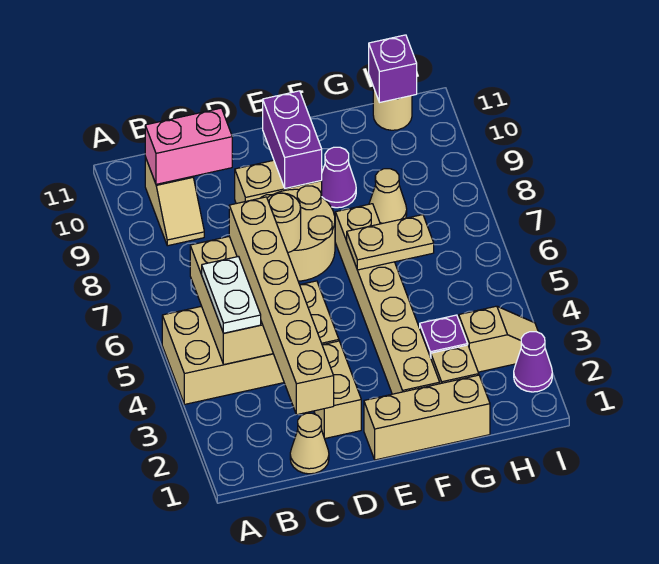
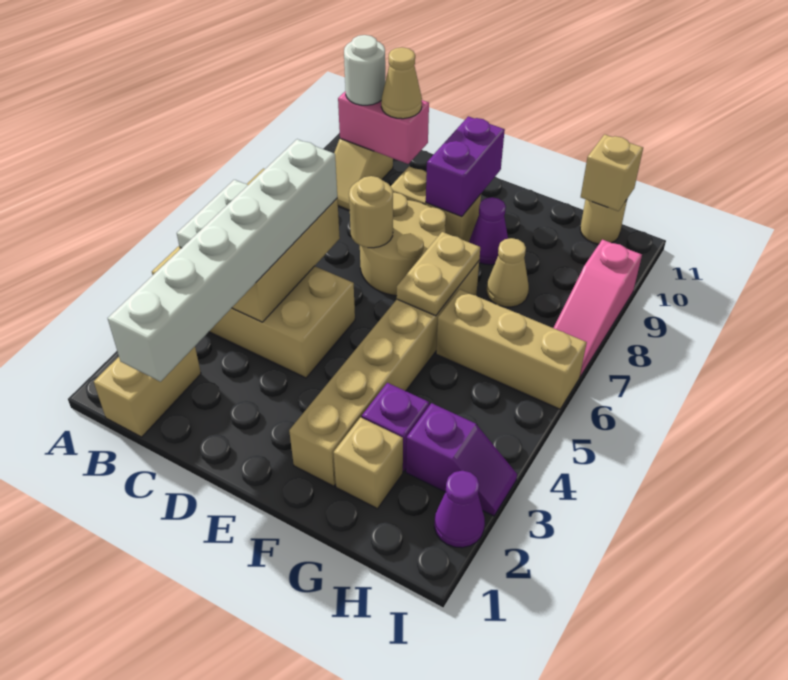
none -> white 1x1 round brick [344,35,385,105]
tan 1x1 cone [290,413,329,474] -> tan 1x1 cone moved to [381,47,422,119]
tan 1x6 brick [229,197,334,415] -> white 1x6 brick [108,139,337,382]
tan 1x2 brick [314,341,361,439] -> tan 1x2 brick moved to [94,347,201,437]
tan 1x3 brick [364,375,490,460] -> tan 1x3 brick moved to [436,289,587,409]
tan 1x2 plate [347,215,434,270] -> tan 1x2 plate turned to [397,232,480,316]
tan 1x2 slope [459,306,538,372] -> purple 1x2 slope [406,403,517,516]
purple 1x1 brick [369,35,417,102] -> tan 1x1 brick [581,134,643,211]
none -> pink 1x3 slope [554,239,642,377]

